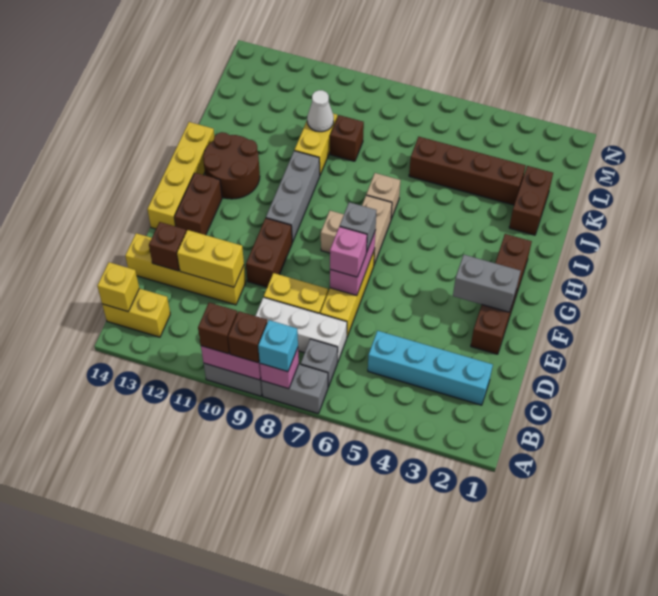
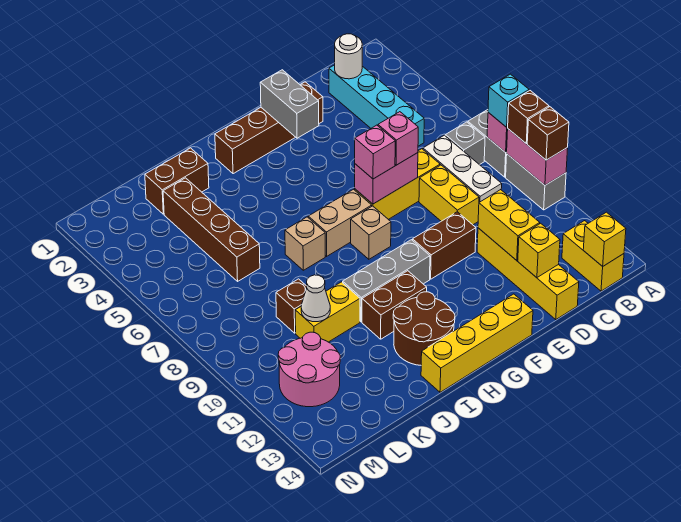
none -> white 1x1 round brick [335,34,362,79]
brown 1x1 brick [149,222,186,271] -> yellow 1x1 brick [518,223,560,278]
grey 1x1 brick [340,202,376,252] -> pink 1x1 brick [355,125,395,179]
brown 1x2 brick [174,173,222,235] -> brown 1x2 brick moved to [362,271,427,339]
none -> pink 2x2 round brick [278,332,340,407]

